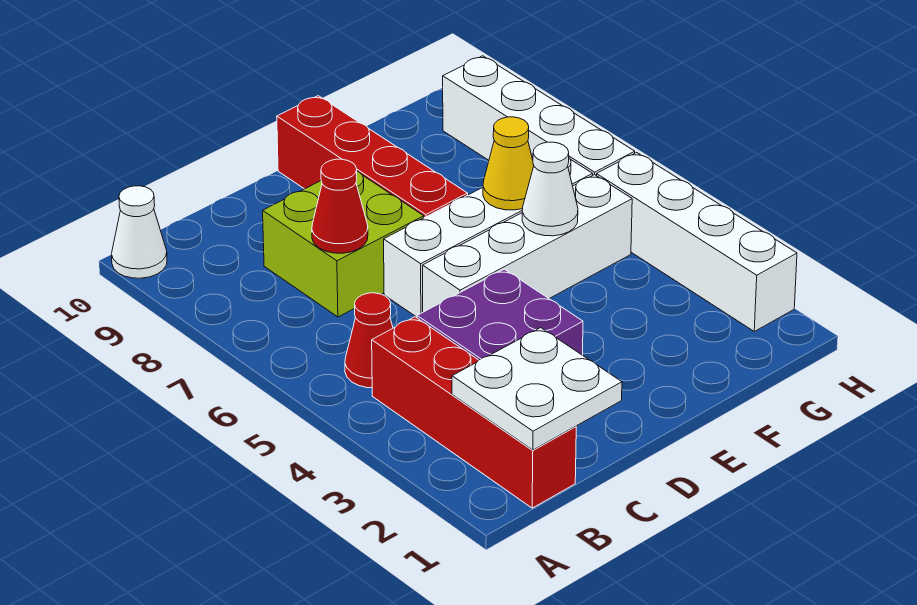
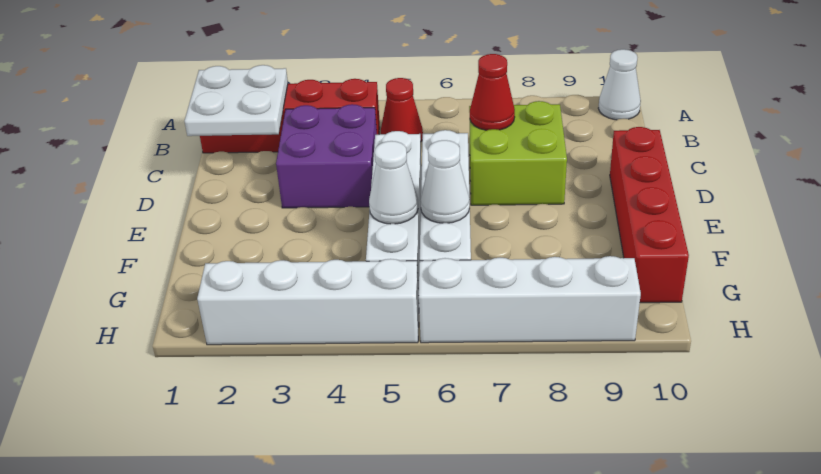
red 1x4 brick [277,96,468,218] -> red 1x4 brick turned to [610,127,689,303]
yellow 1x1 cone [483,117,534,210] -> white 1x1 cone [421,140,470,223]

